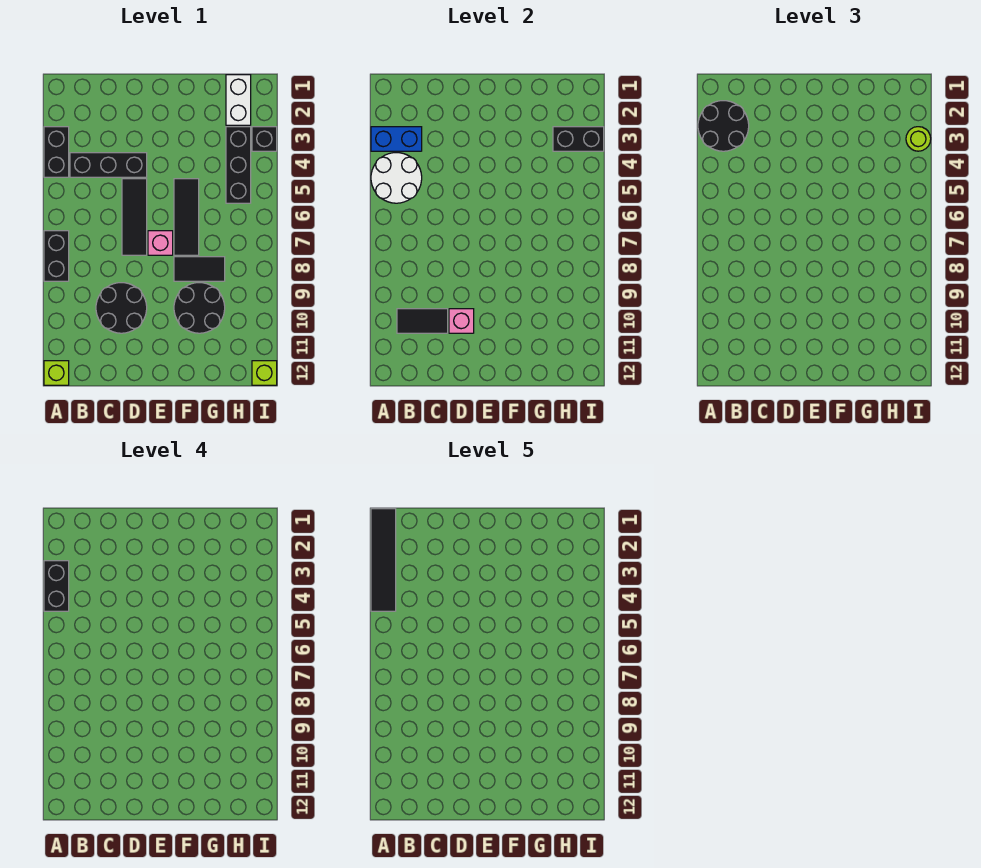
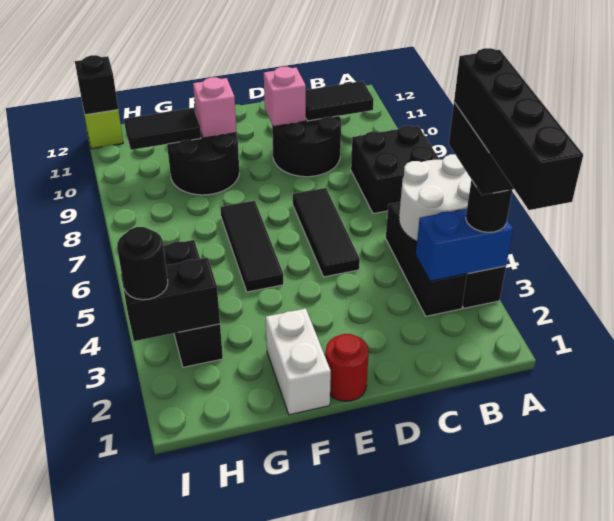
black 1x4 tile [371,509,396,611] -> black 1x4 brick [454,48,583,210]
black 2x2 round brick [698,101,749,151] -> black 1x1 round brick [466,180,513,232]
black 1x2 brick [44,231,69,281] -> black 2x2 brick [351,126,440,214]
lime 1x1 brick [44,361,69,385] -> none
black 1x3 brick [70,153,147,177] -> black 1x3 brick turned to [386,202,467,316]
none -> red 1x1 round brick [325,334,369,401]
pink 1x1 brick [148,231,173,255] -> pink 1x1 brick moved to [193,77,237,138]
black 1x2 tile [174,257,225,281] -> black 1x2 tile moved to [124,108,201,150]
white 1x2 brick [226,75,251,125] -> white 1x2 brick moved to [266,308,331,415]
black 1x1 brick [252,127,277,151] -> black 1x1 brick moved to [75,55,118,115]
lime 1x1 round brick [906,127,931,151] -> black 1x1 round brick [117,227,168,300]

